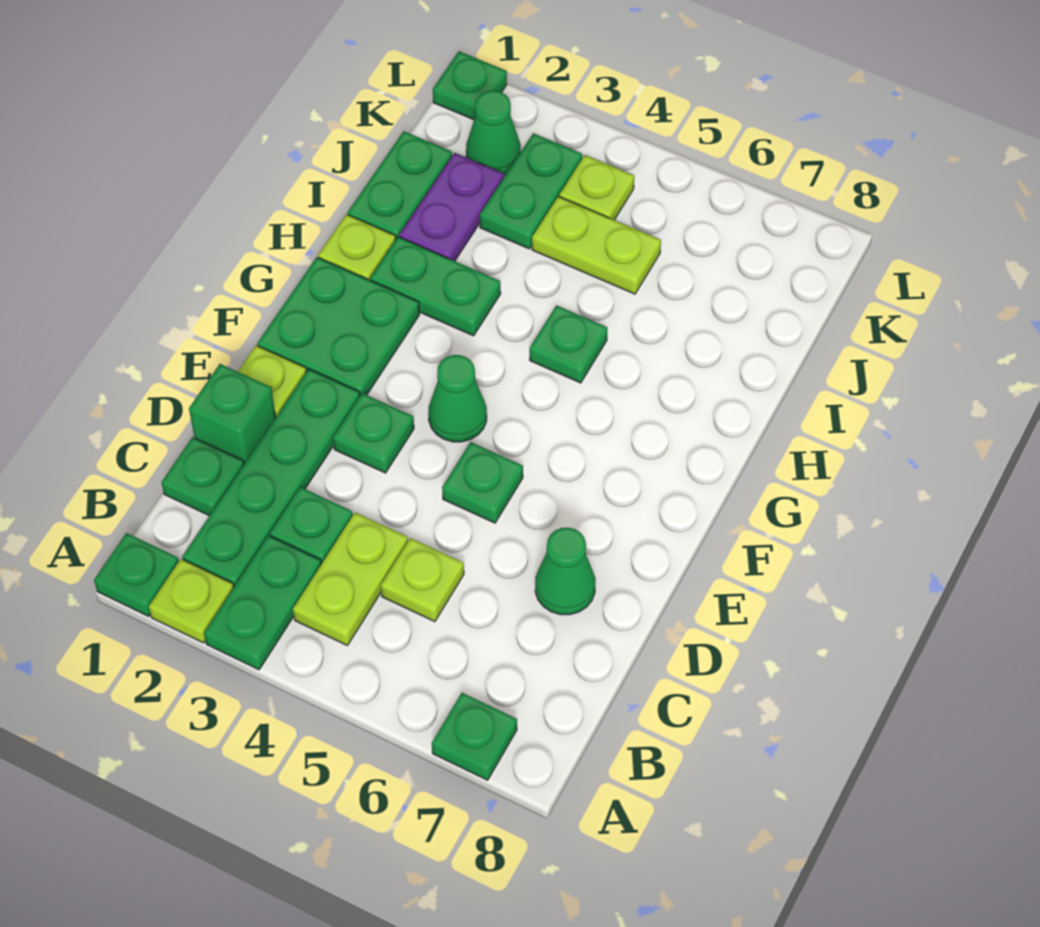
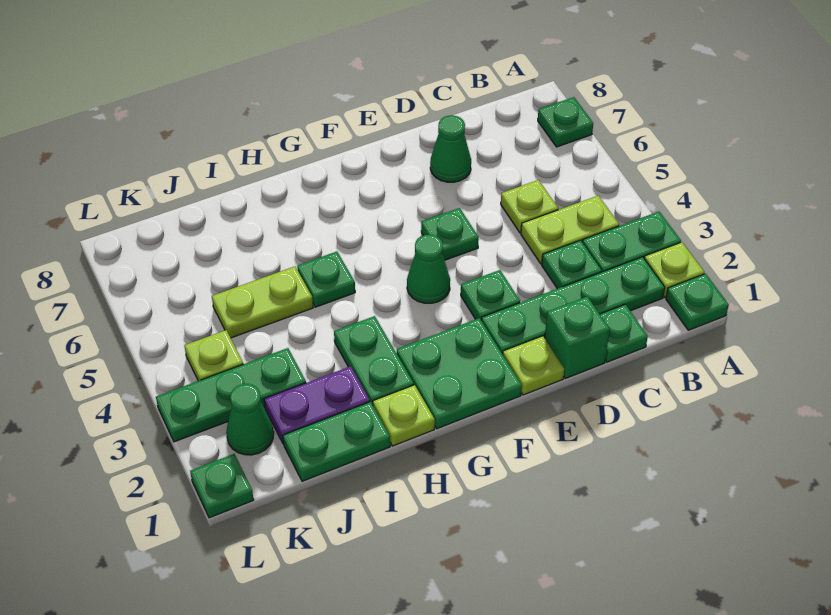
green 1x2 plate [480,133,582,249] -> green 1x3 plate [156,348,306,442]
lime 1x2 plate [532,197,661,294] -> lime 1x2 plate turned to [212,266,313,338]

